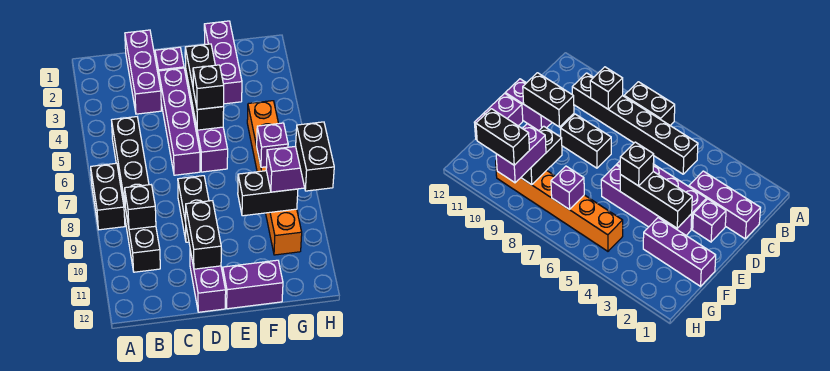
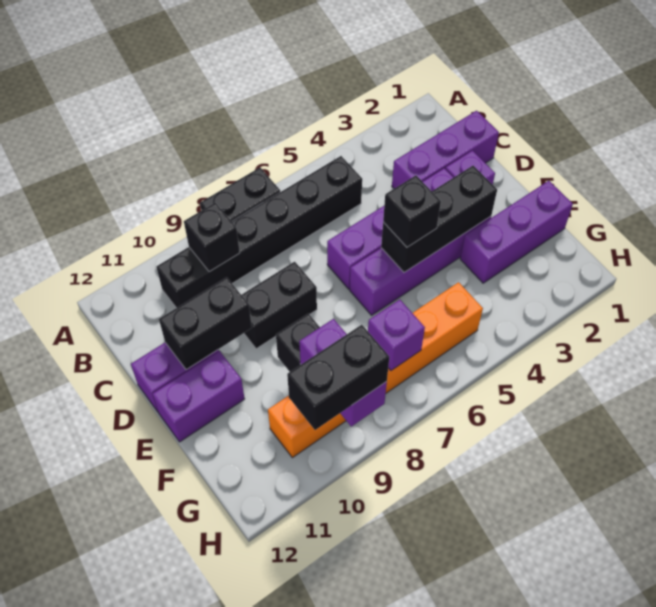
purple 1x2 brick [223,260,283,309] -> purple 1x2 brick turned to [153,351,245,442]

